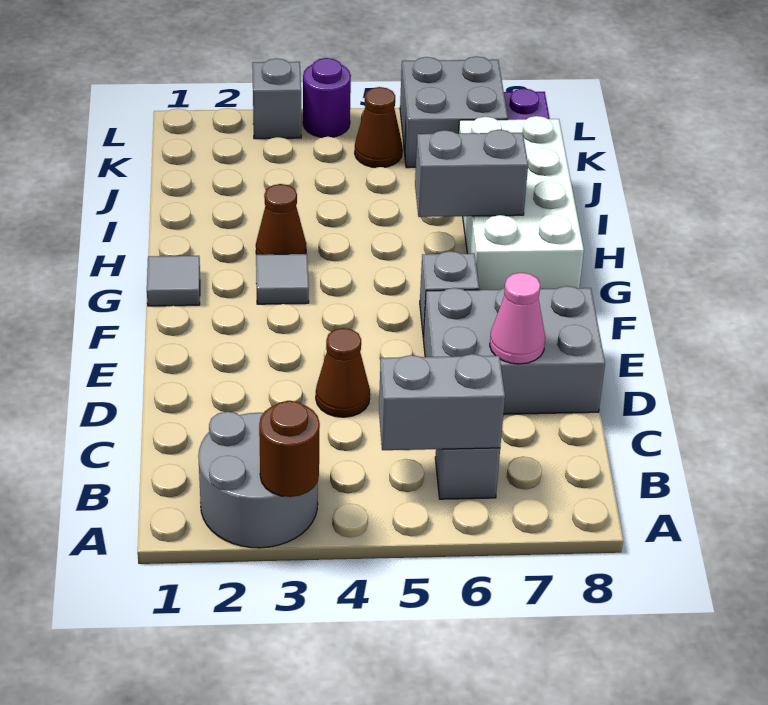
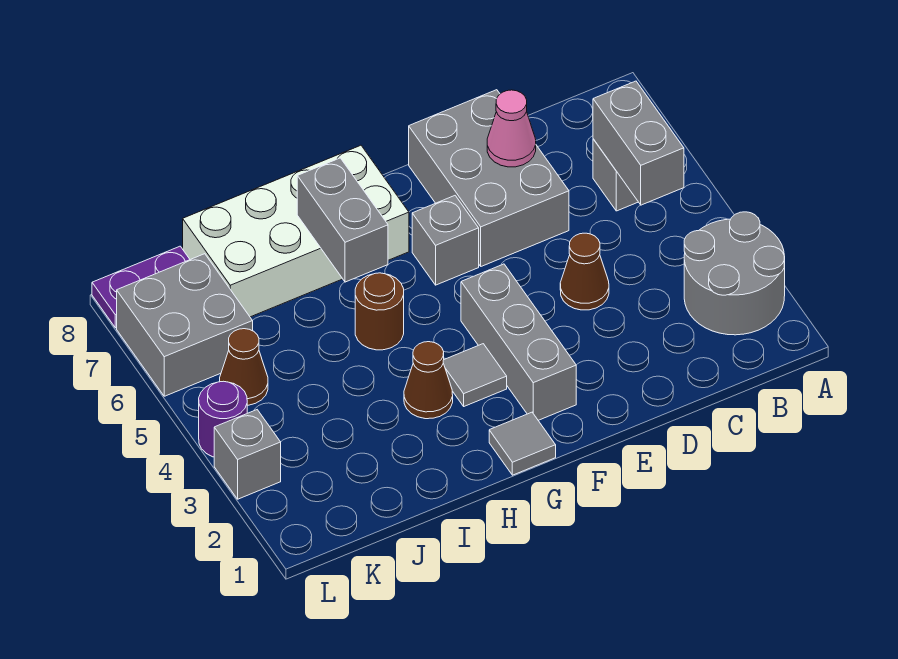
brown 1x1 round brick [259,401,320,497] -> brown 1x1 round brick moved to [355,273,404,350]
none -> grey 1x3 brick [461,264,576,420]

